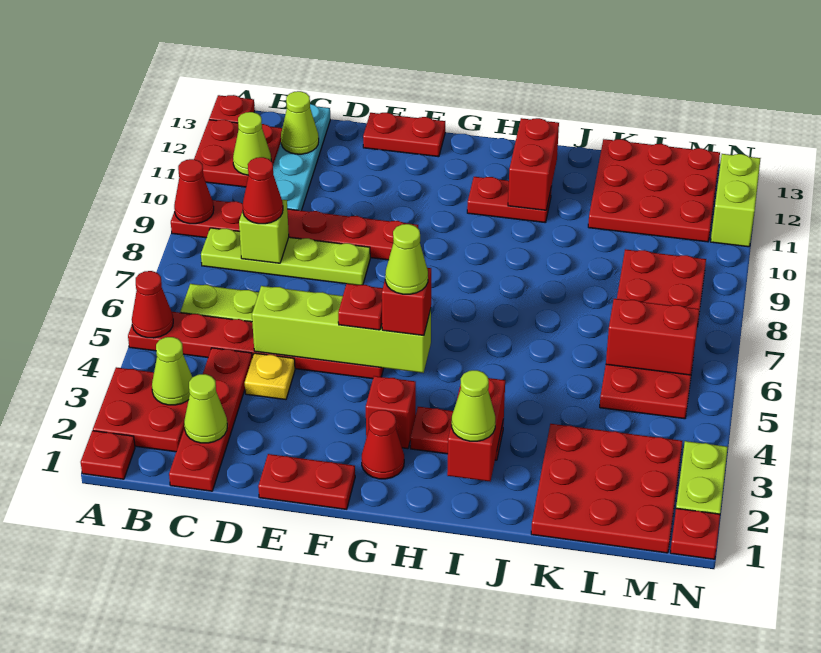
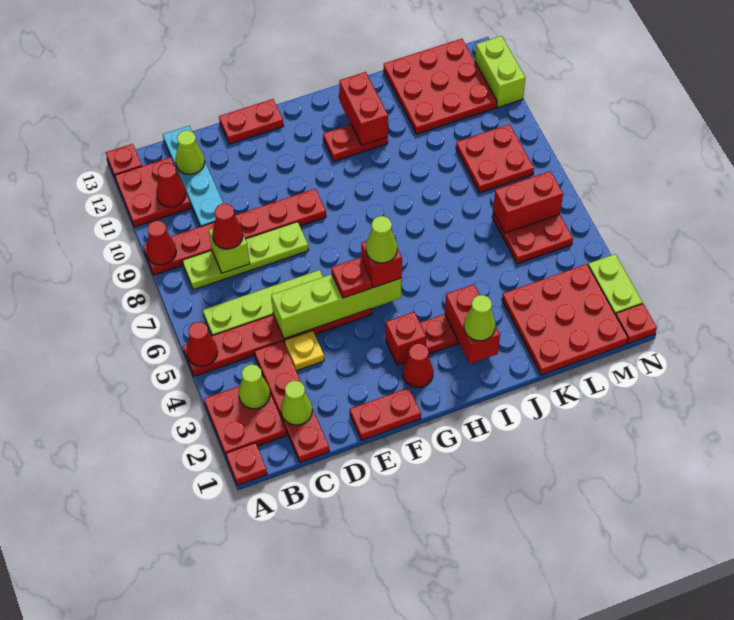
lime 1x1 cone [233,112,271,175] -> red 1x1 cone [156,163,186,207]

